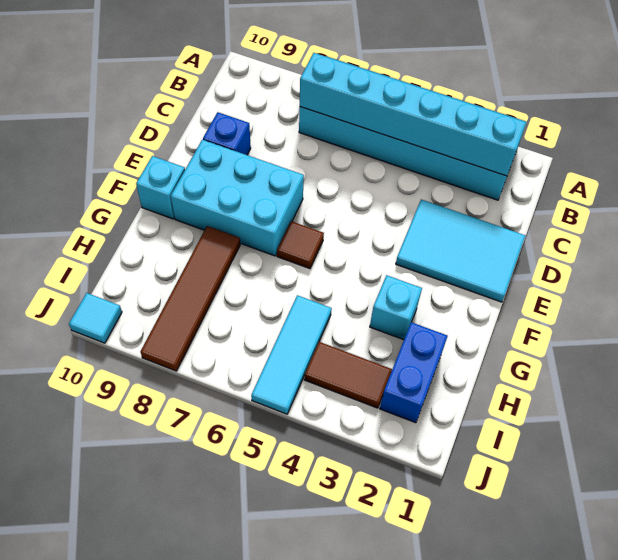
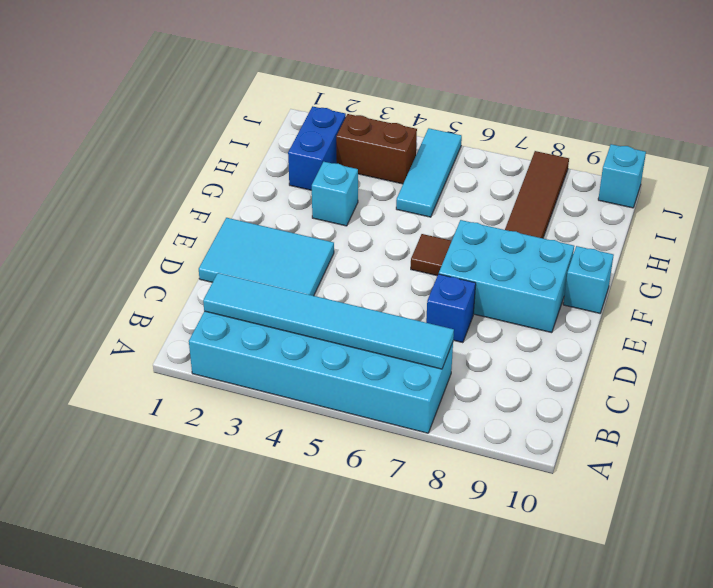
cyan 1x6 brick [300,53,526,176] -> cyan 1x6 tile [203,273,454,369]
blue 1x1 brick [203,112,251,155] -> blue 1x1 brick moved to [426,274,476,343]
brown 1x2 tile [304,342,392,408] -> brown 1x2 brick [336,114,417,184]
cyan 1x1 tile [69,293,122,343] -> cyan 1x1 brick [598,144,646,208]

